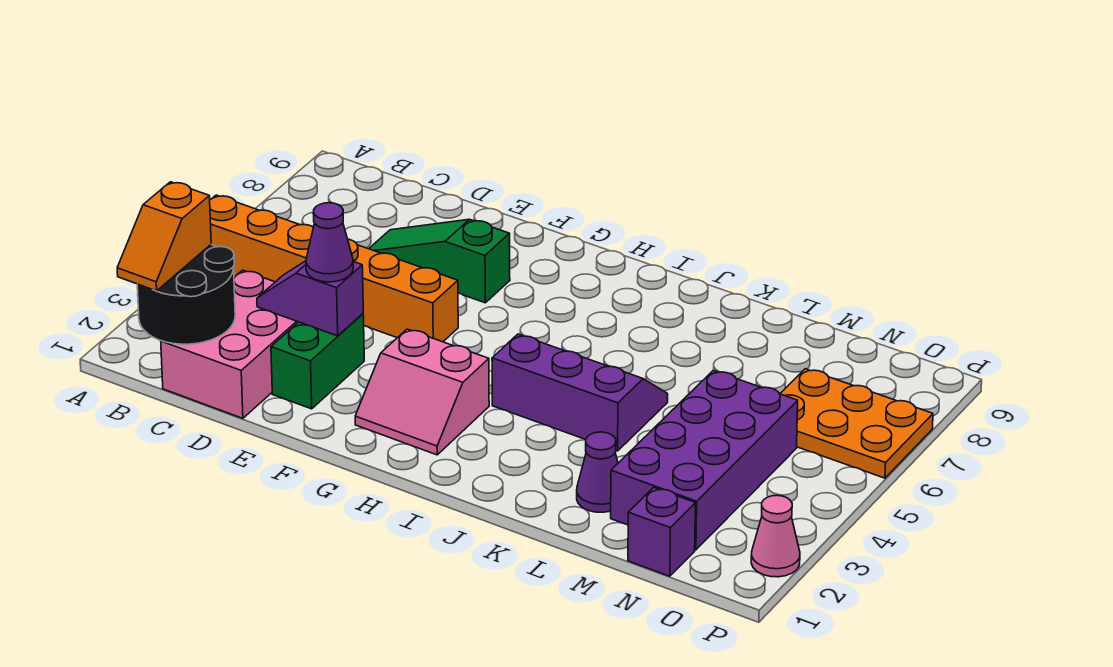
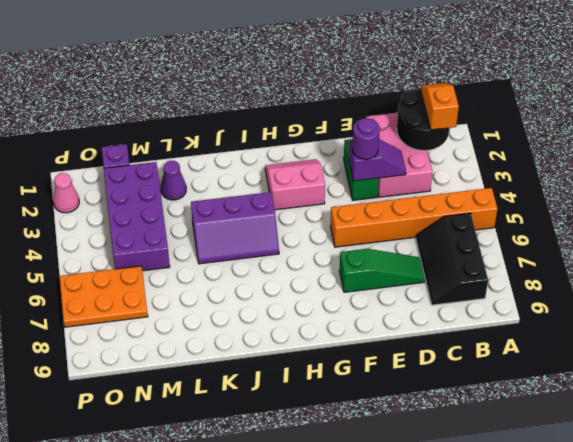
none -> black 2x3 slope [416,213,488,305]
purple 1x1 cone [306,203,353,282] -> purple 1x1 round brick [352,118,380,159]

